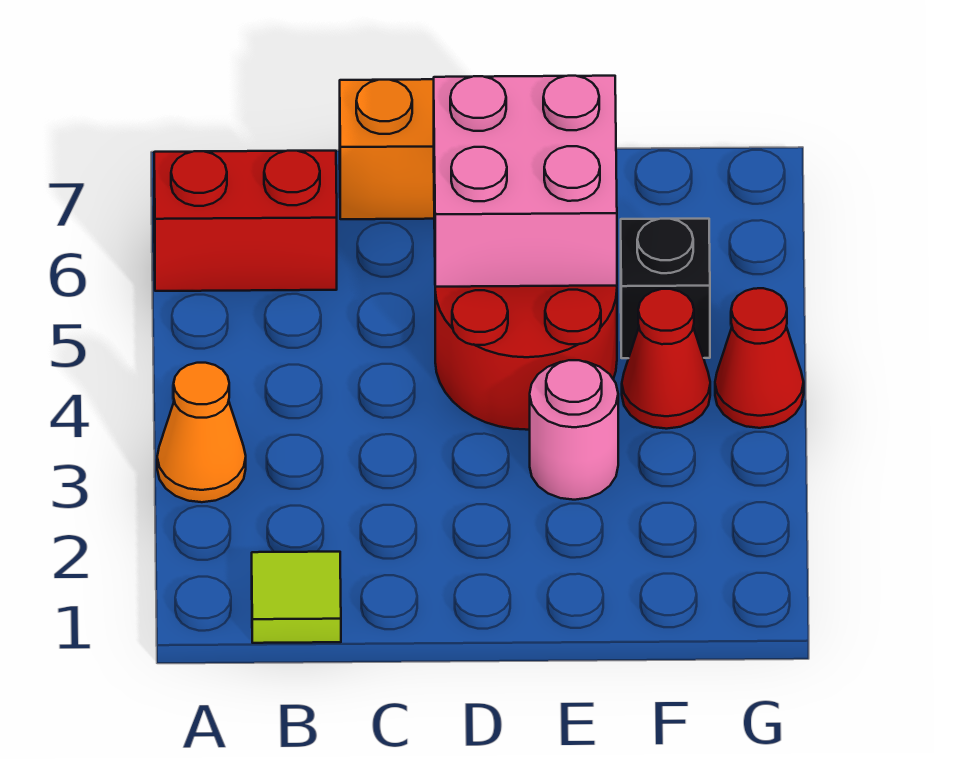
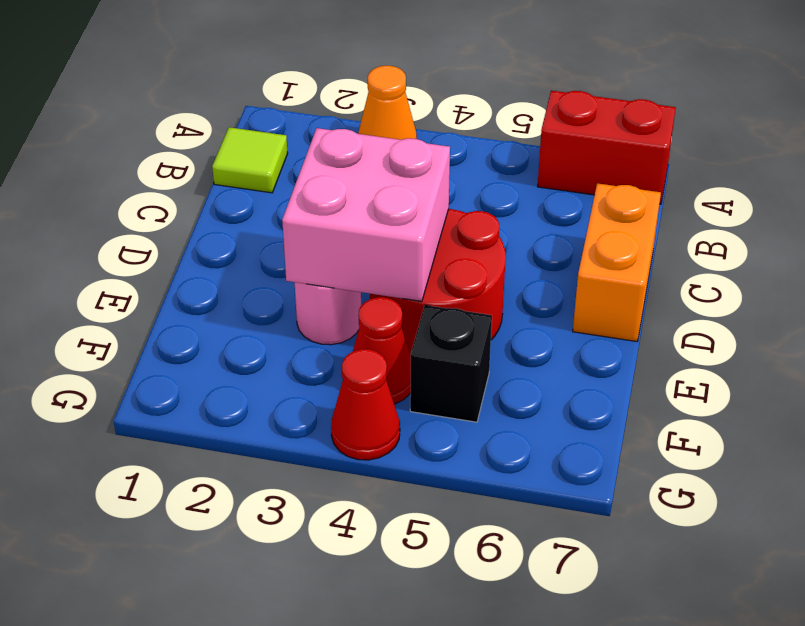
red 1x2 brick [154,151,337,291] -> red 1x2 brick turned to [538,91,676,204]
pink 2x2 brick [434,76,617,287] -> pink 2x2 brick moved to [282,128,450,301]

